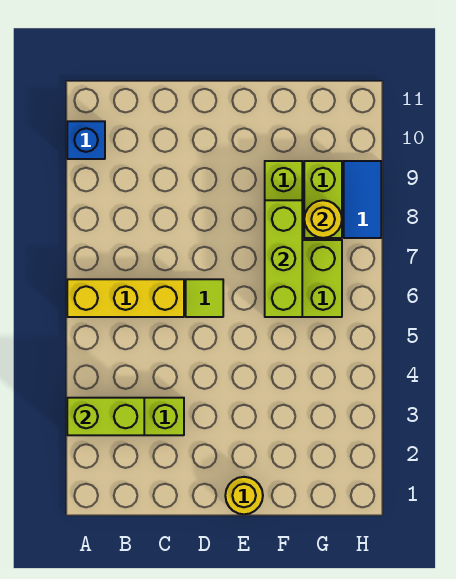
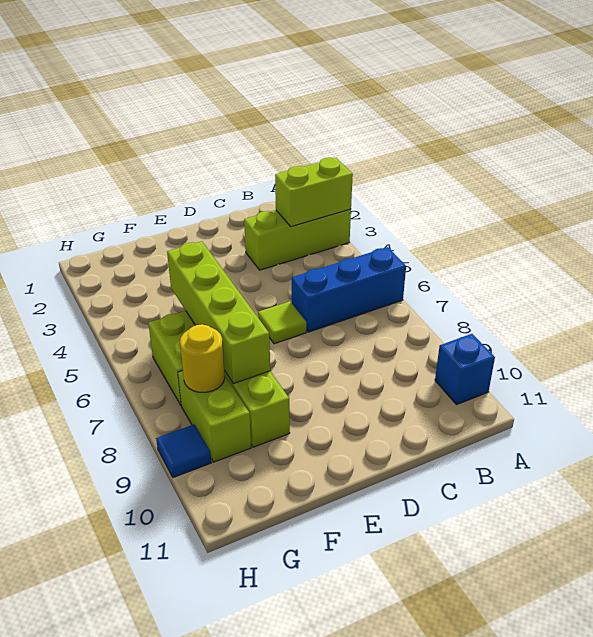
yellow 1x3 brick [67,279,184,317] -> blue 1x3 brick [292,247,406,332]
yellow 1x1 round brick [225,477,263,514] -> none
lime 1x3 brick [265,200,302,317] -> lime 1x4 brick [167,241,270,384]
blue 1x2 tile [344,161,381,238] -> blue 1x1 tile [156,424,212,477]

